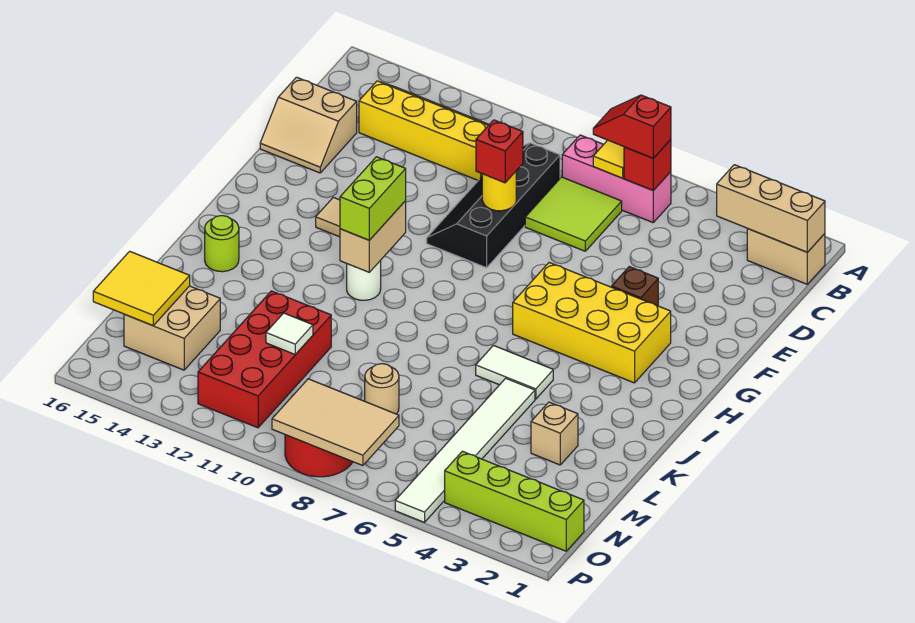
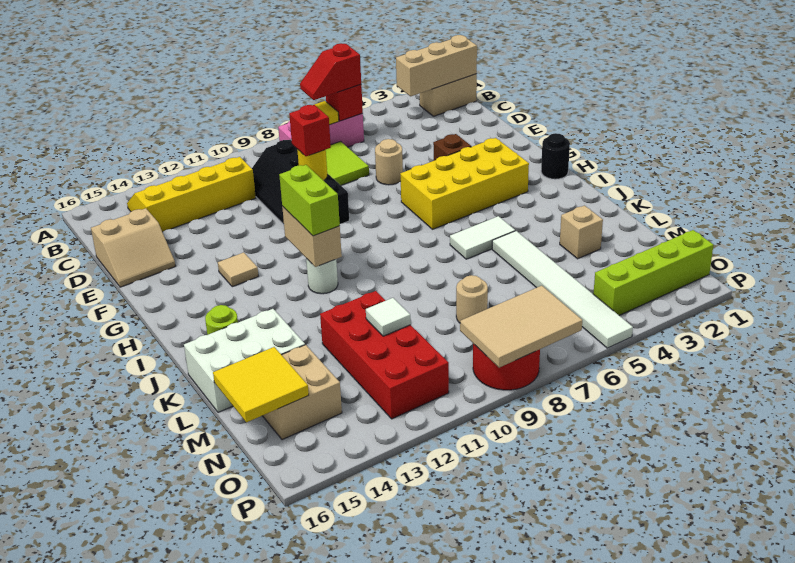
none -> tan 1x1 round brick [375,139,403,185]
none -> black 1x1 round brick [541,133,570,179]
none -> white 2x3 brick [184,309,305,412]

